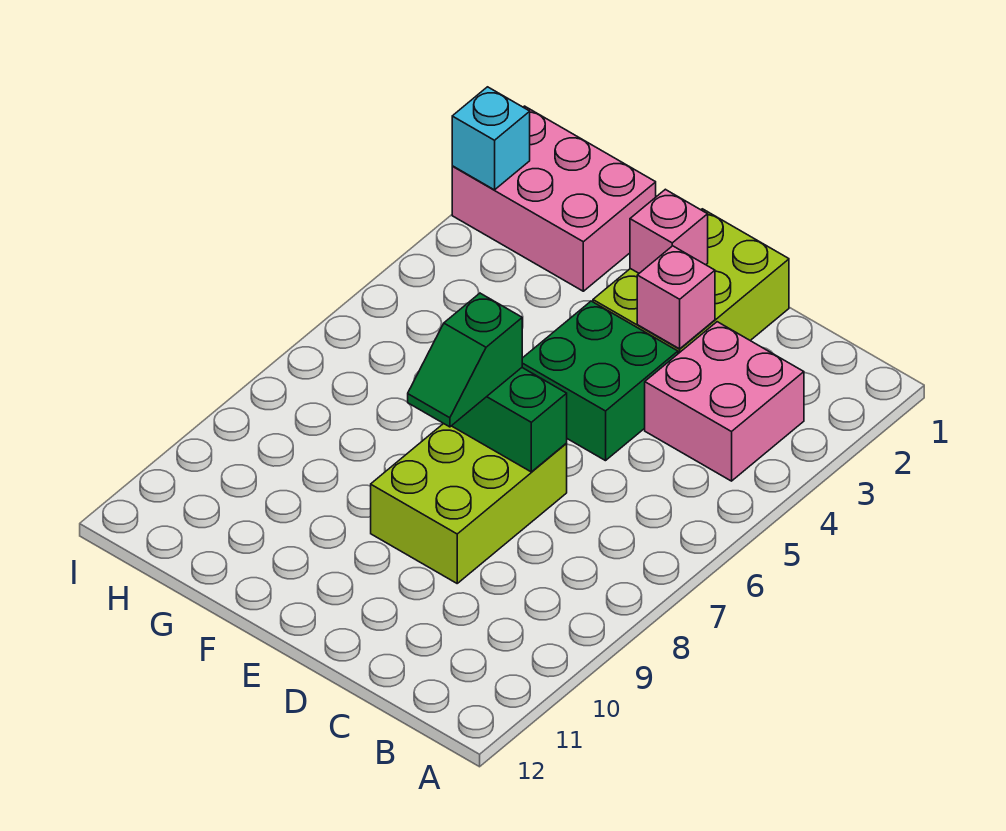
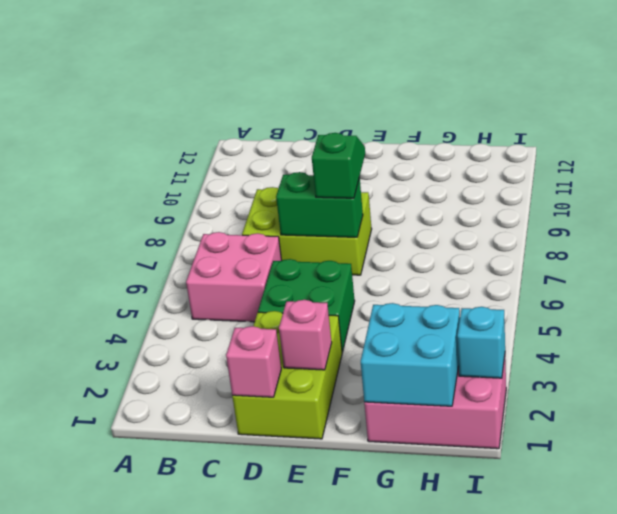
pink 2x2 brick [645,322,804,481] -> pink 2x2 brick moved to [186,232,282,322]
pink 1x1 brick [637,246,715,349] -> pink 1x1 brick moved to [226,326,281,397]
lime 2x3 brick [371,424,567,583] -> lime 2x3 brick turned to [242,187,372,275]
none -> cyan 2x2 brick [361,303,460,406]

